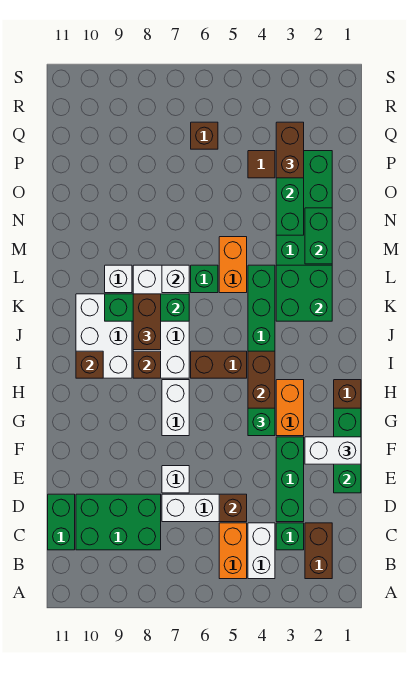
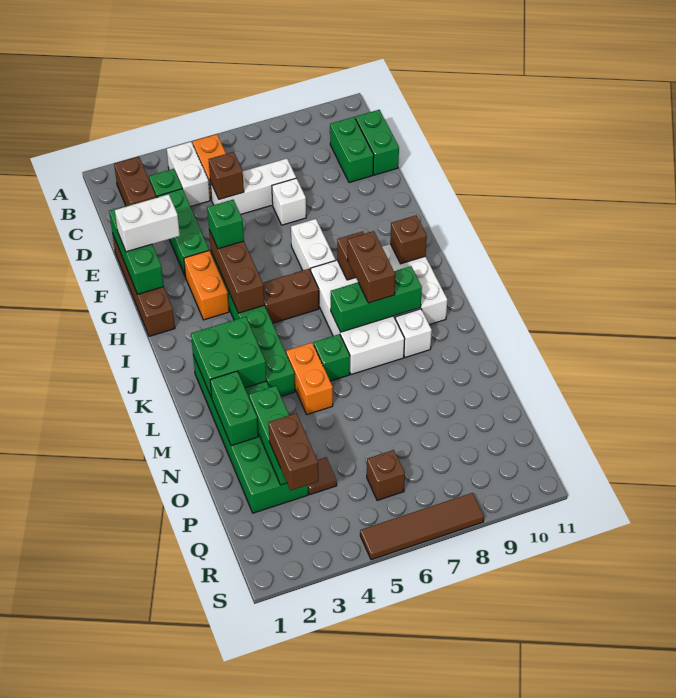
green 2x3 brick [76,494,161,550] -> green 1x2 brick [330,117,374,183]
white 1x1 brick [162,265,189,293] -> none
none -> brown 1x4 tile [360,493,484,560]

